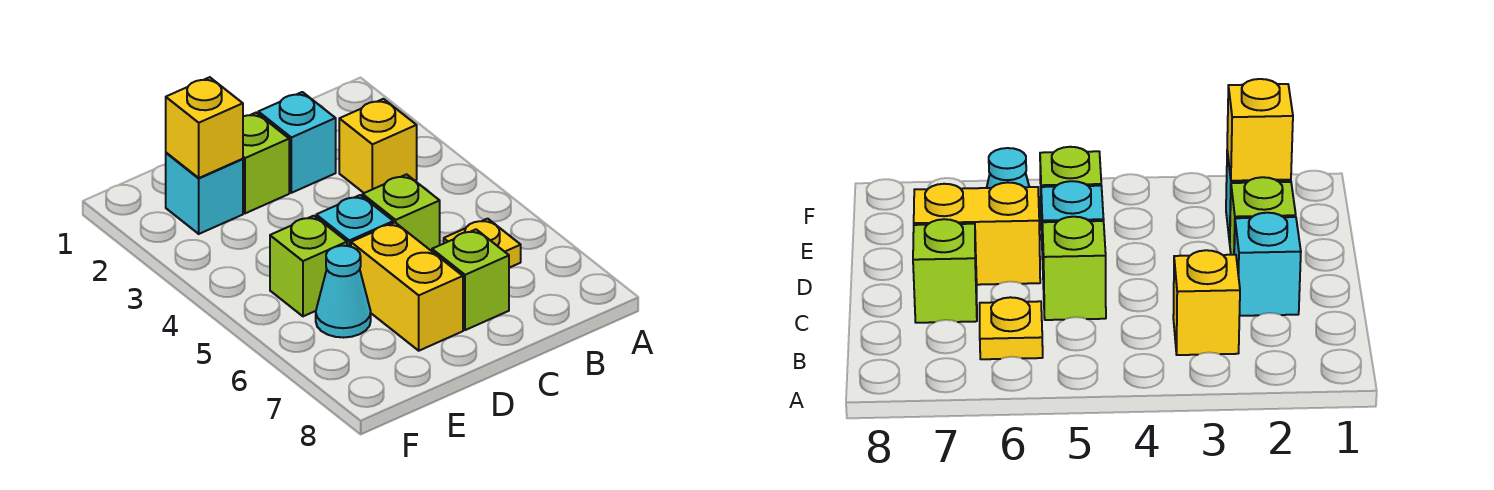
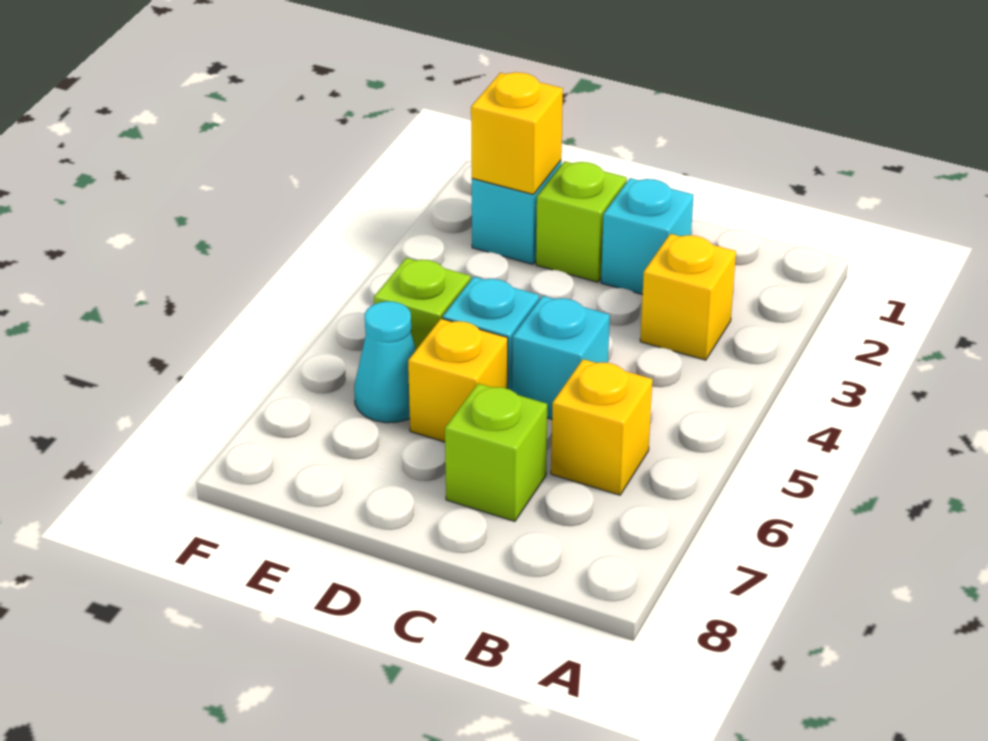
yellow 1x1 plate [444,219,521,268] -> yellow 1x1 brick [551,359,652,495]
lime 1x1 brick [363,174,440,251] -> cyan 1x1 brick [512,296,610,419]
yellow 1x2 brick [351,223,463,351] -> yellow 1x1 brick [408,319,508,442]

